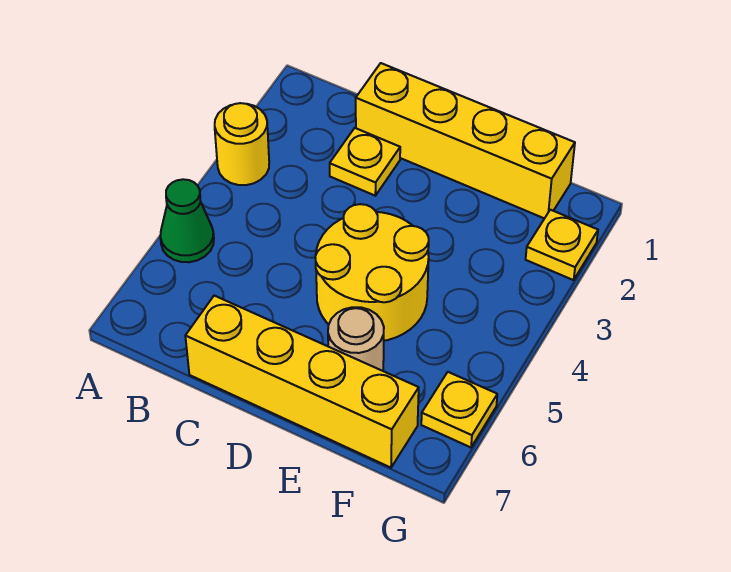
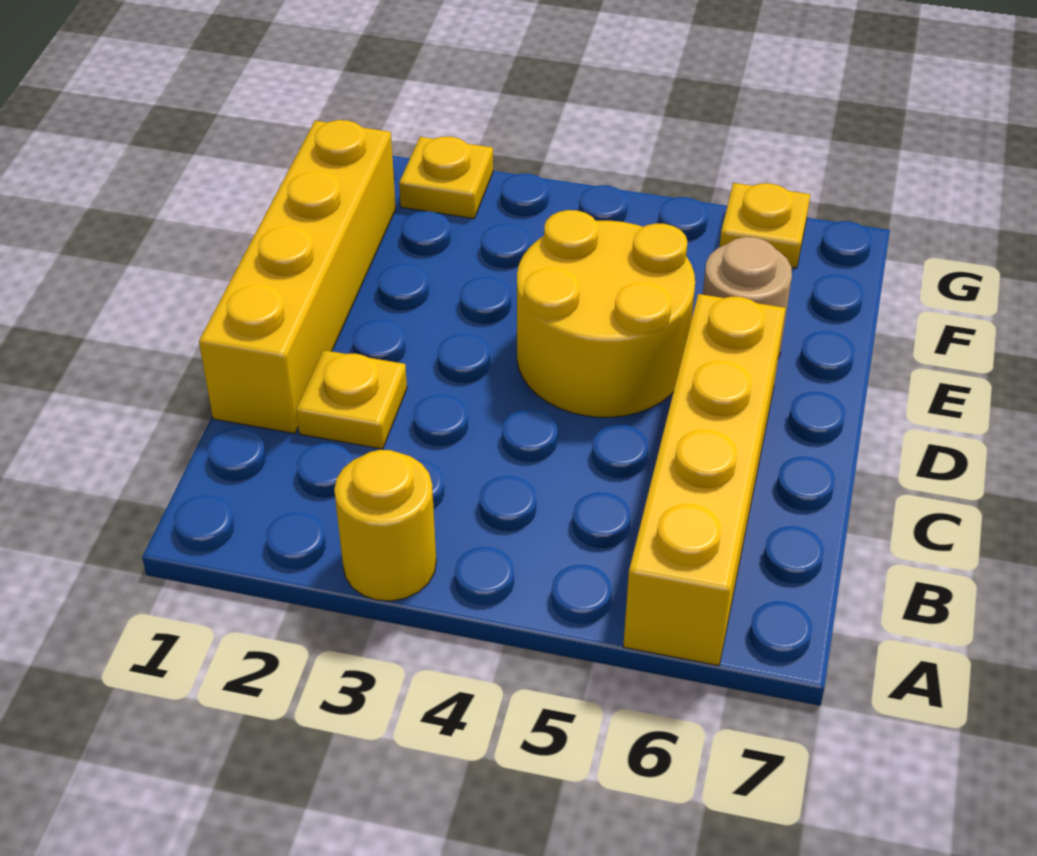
green 1x1 cone [160,179,214,262] -> none
yellow 1x4 brick [185,296,419,468] -> yellow 1x4 brick moved to [623,294,786,666]

